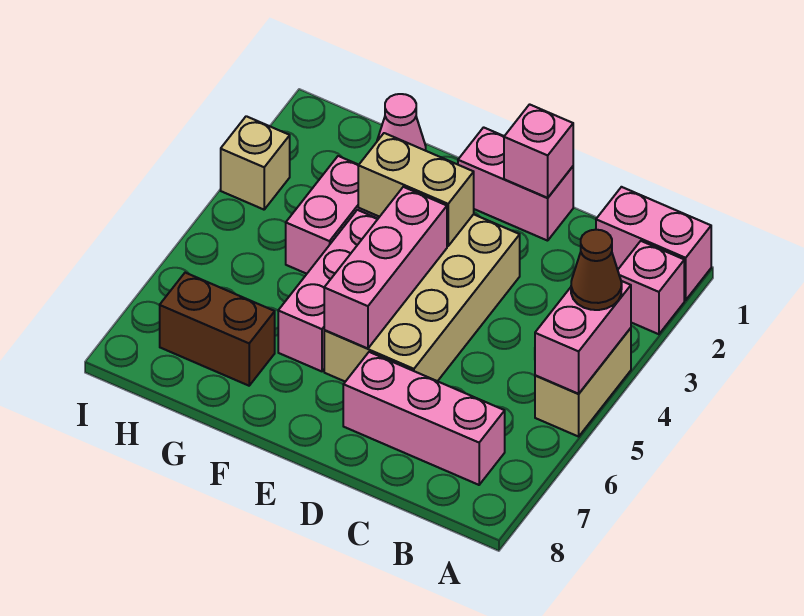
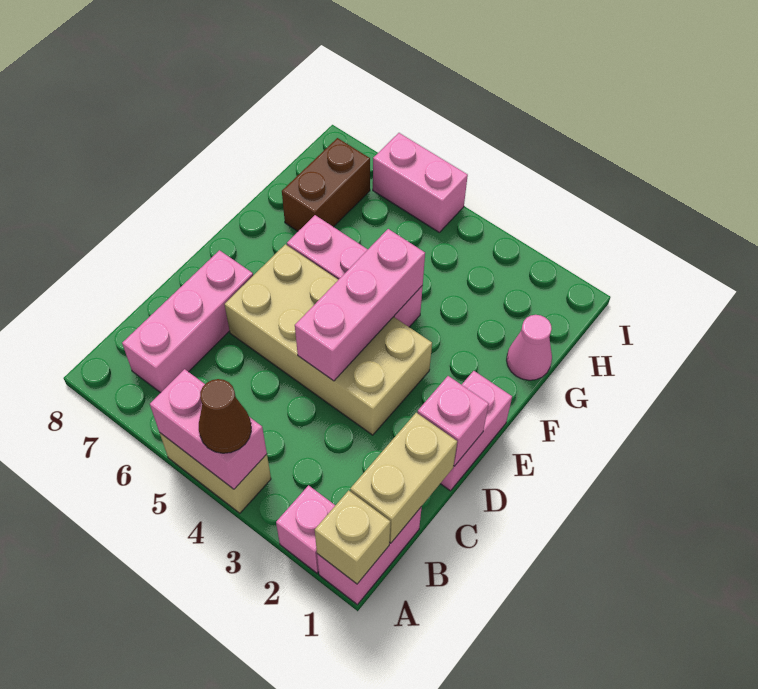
tan 1x2 brick [358,133,474,246] -> tan 1x2 brick moved to [350,413,457,543]
pink 1x3 brick [324,187,447,348] -> pink 1x3 brick turned to [295,229,425,381]
pink 1x2 brick [286,156,379,274] -> pink 1x2 brick moved to [373,133,468,232]
tan 1x1 brick [221,116,290,210] -> tan 1x1 brick moved to [315,490,390,584]

